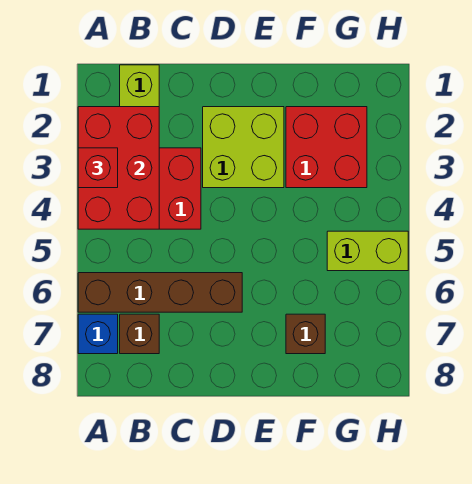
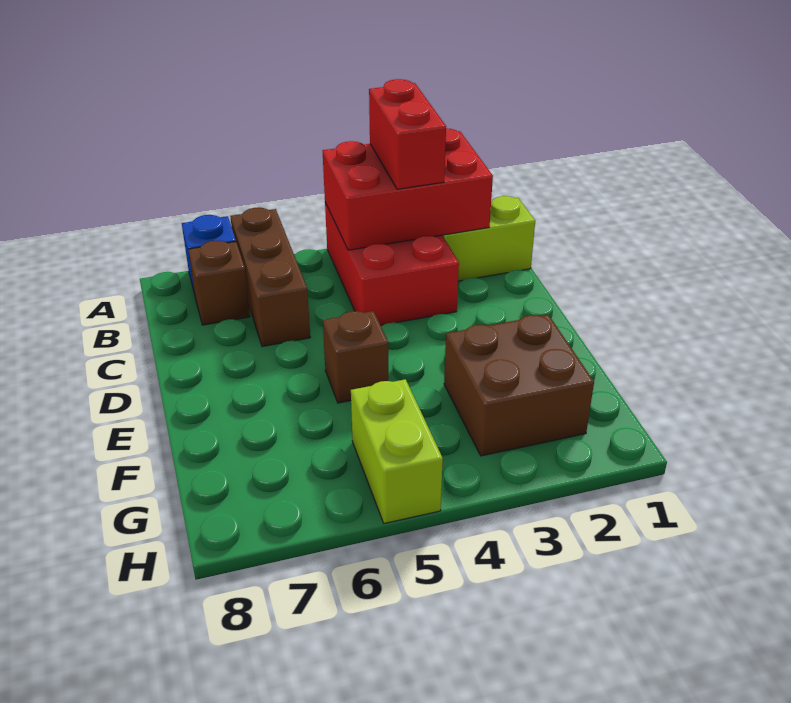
red 1x1 brick [78,148,118,188] -> red 1x2 brick [369,79,446,189]
brown 1x4 brick [78,273,242,312] -> brown 1x3 brick [230,207,310,347]
lime 2x2 brick [203,107,284,188] -> none
red 2x2 brick [286,107,367,188] -> brown 2x2 brick [444,315,594,456]
brown 1x1 brick [286,314,325,354] -> brown 1x1 brick moved to [323,311,389,403]

